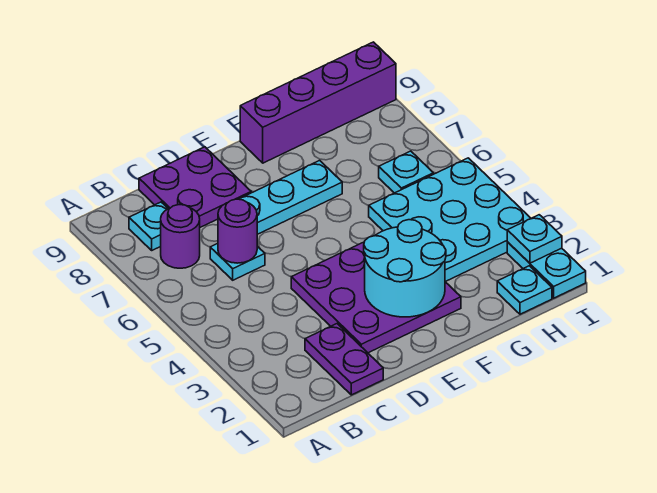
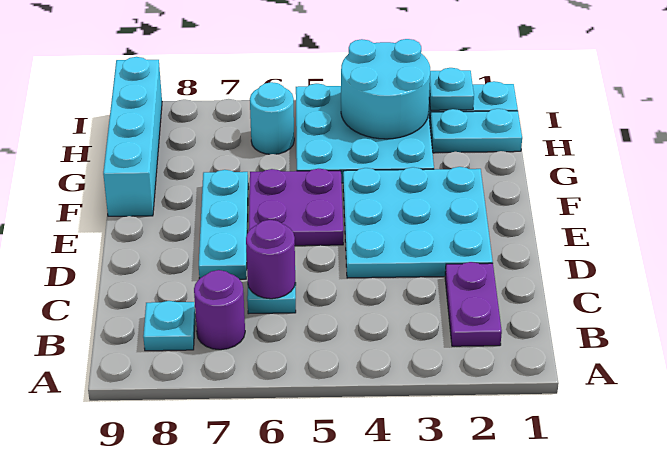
purple 1x2 plate [305,324,383,395] -> purple 1x2 plate turned to [445,262,502,346]
purple 2x2 plate [139,147,251,227] -> purple 2x2 plate moved to [249,169,343,246]
purple 3x3 plate [291,242,461,353] -> cyan 3x3 plate [343,167,493,278]
cyan 2x2 round brick [364,220,446,317] -> cyan 2x2 round brick moved to [341,39,430,139]
purple 1x4 brick [240,42,396,163] -> cyan 1x4 brick [103,57,162,216]
cyan 1x1 plate [497,266,552,314] -> cyan 1x2 plate [430,109,522,153]
cyan 1x1 plate [379,151,433,193] -> cyan 1x1 round brick [250,82,294,154]

